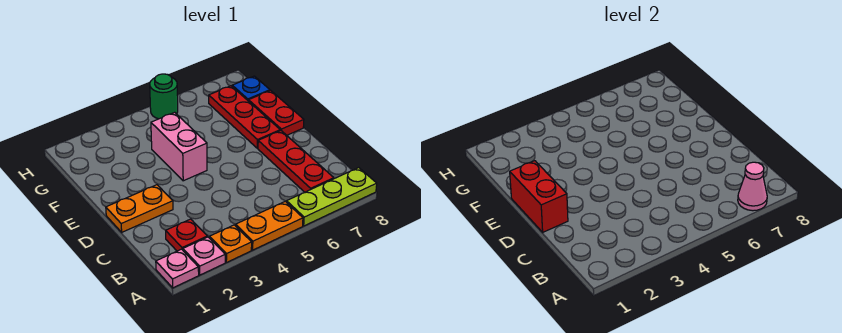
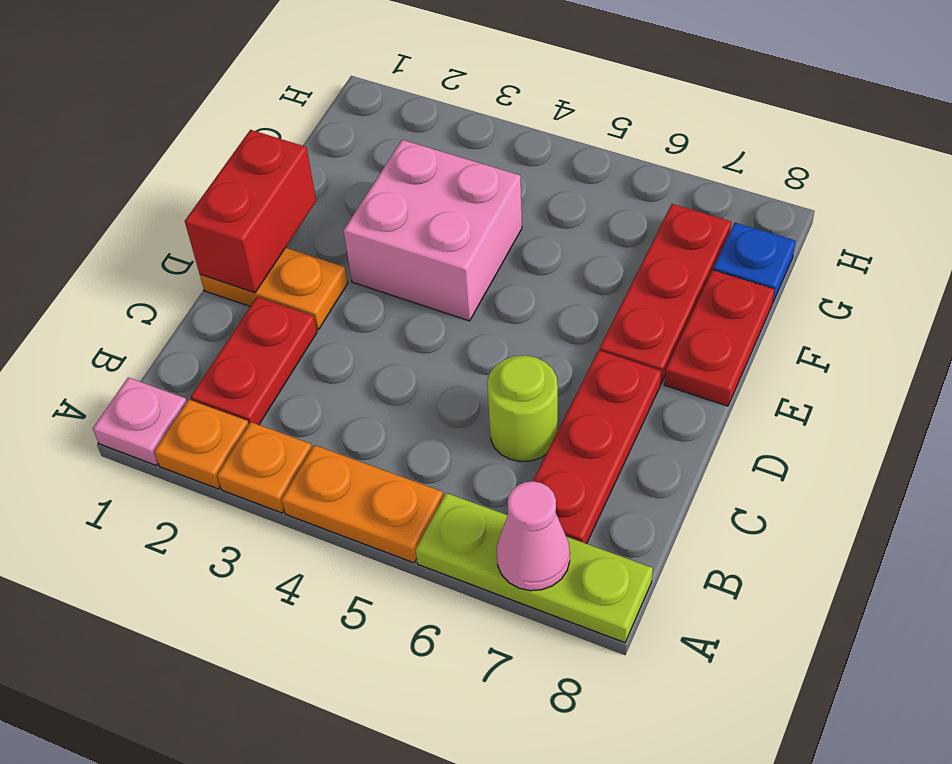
pink 1x1 plate [183,237,225,275] -> orange 1x1 plate [154,400,249,489]
red 1x1 plate [166,219,207,251] -> red 1x2 plate [190,297,317,425]
none -> lime 1x1 round brick [487,355,558,462]
pink 1x2 brick [151,112,207,181] -> pink 2x2 brick [344,140,522,321]
green 1x1 round brick [150,74,178,119] -> none

